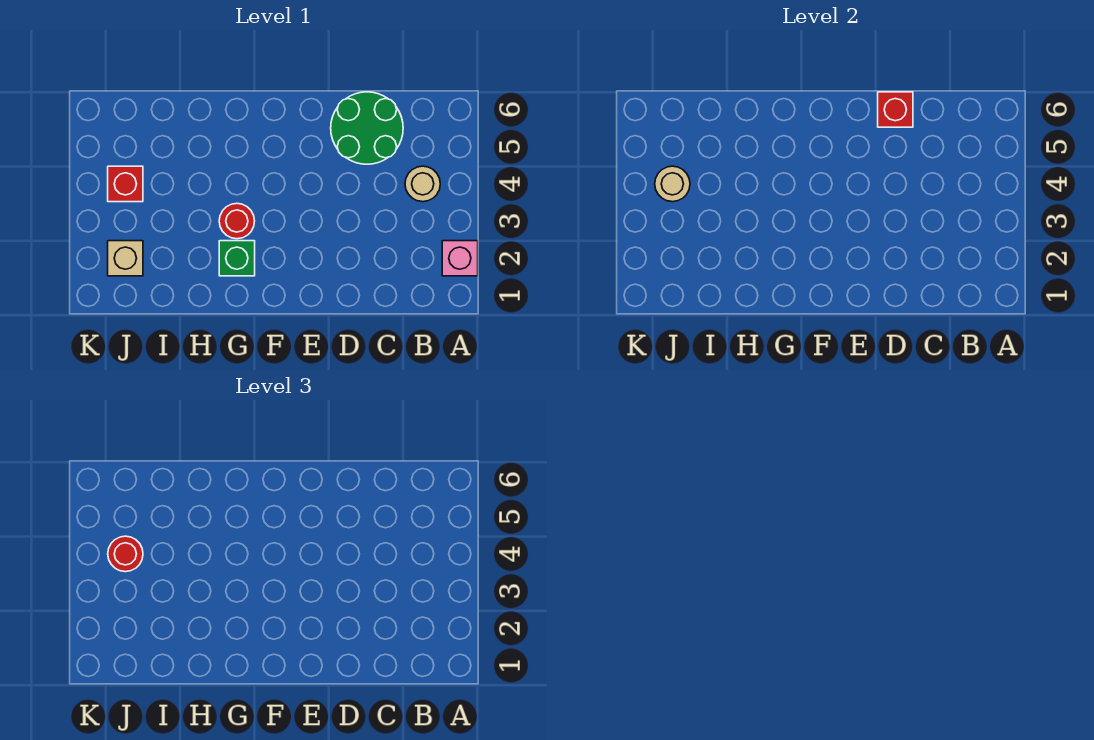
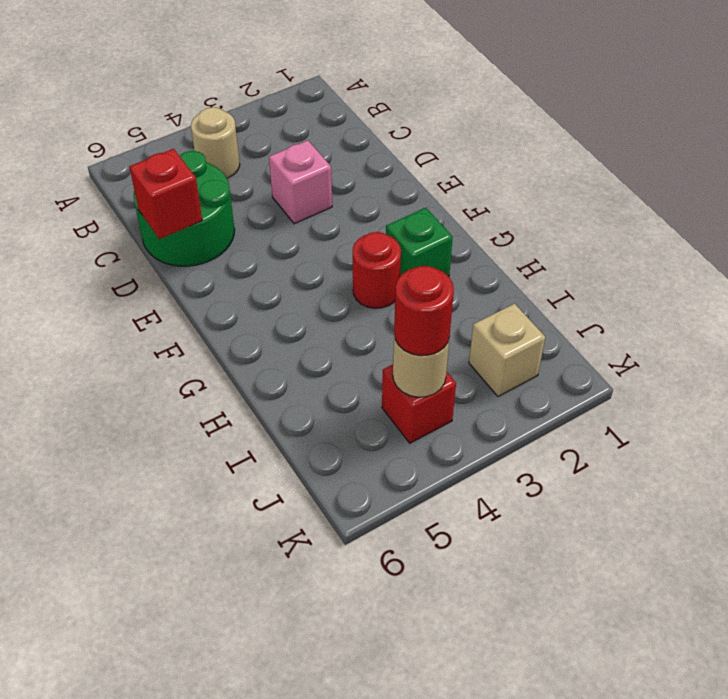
pink 1x1 brick [442,241,478,276] -> pink 1x1 brick moved to [269,140,332,224]

